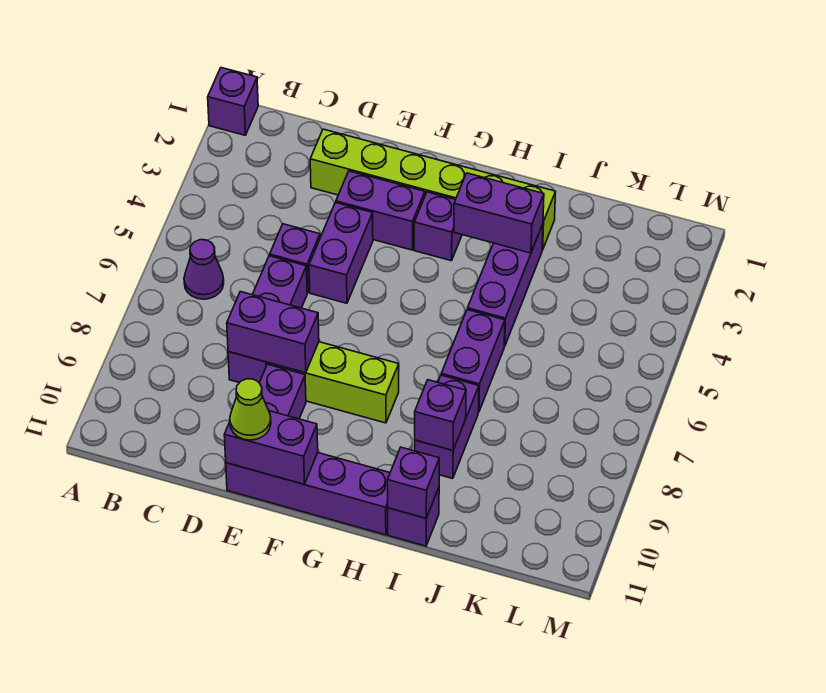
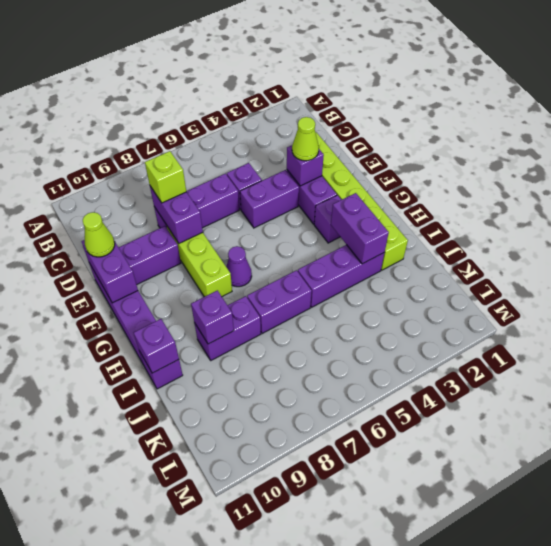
purple 1x1 brick [208,68,258,135] -> purple 1x1 brick moved to [287,145,324,186]
purple 1x1 cone [184,240,224,299] -> purple 1x1 cone moved to [226,246,252,287]
none -> lime 1x1 brick [145,151,186,203]
none -> lime 1x1 cone [292,117,319,161]

